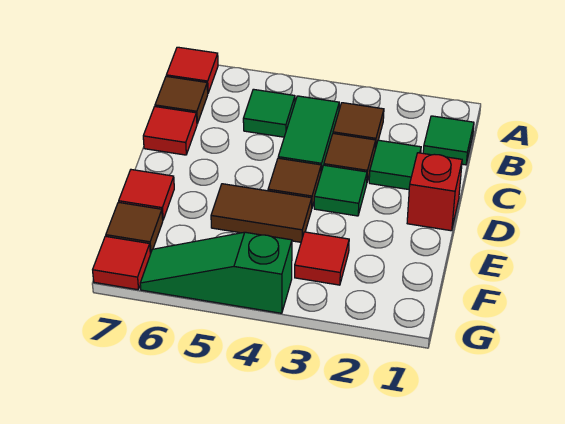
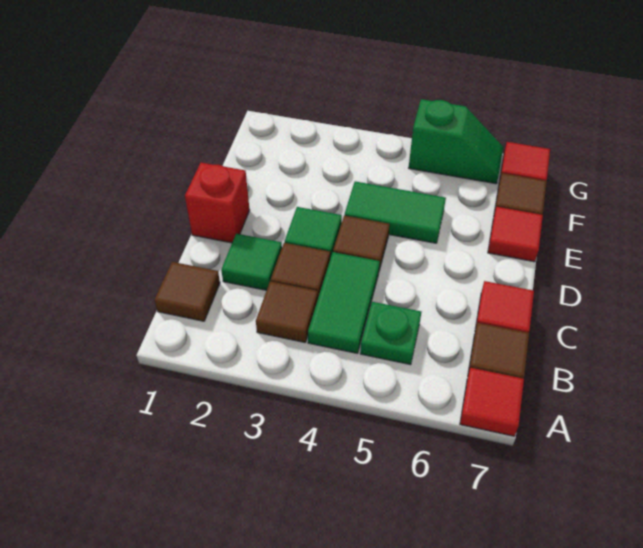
green 1x1 tile [423,116,474,165] -> brown 1x1 tile [154,262,220,321]
green 1x1 tile [243,89,295,137] -> green 1x1 plate [360,302,421,365]
brown 1x2 tile [211,184,312,242] -> green 1x2 tile [345,181,446,243]
red 1x1 tile [295,232,349,285] -> none
green 1x3 slope [140,232,292,313] -> green 1x2 slope [409,99,503,184]

